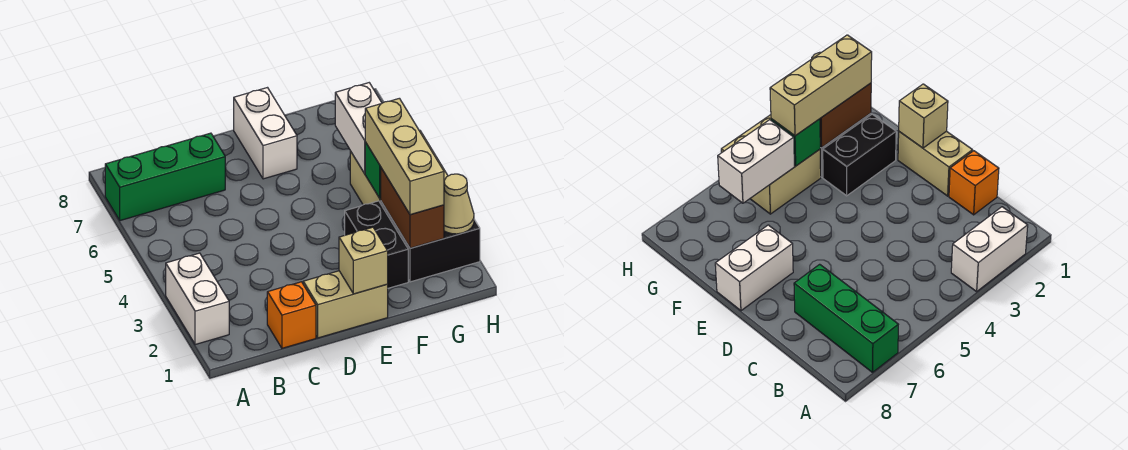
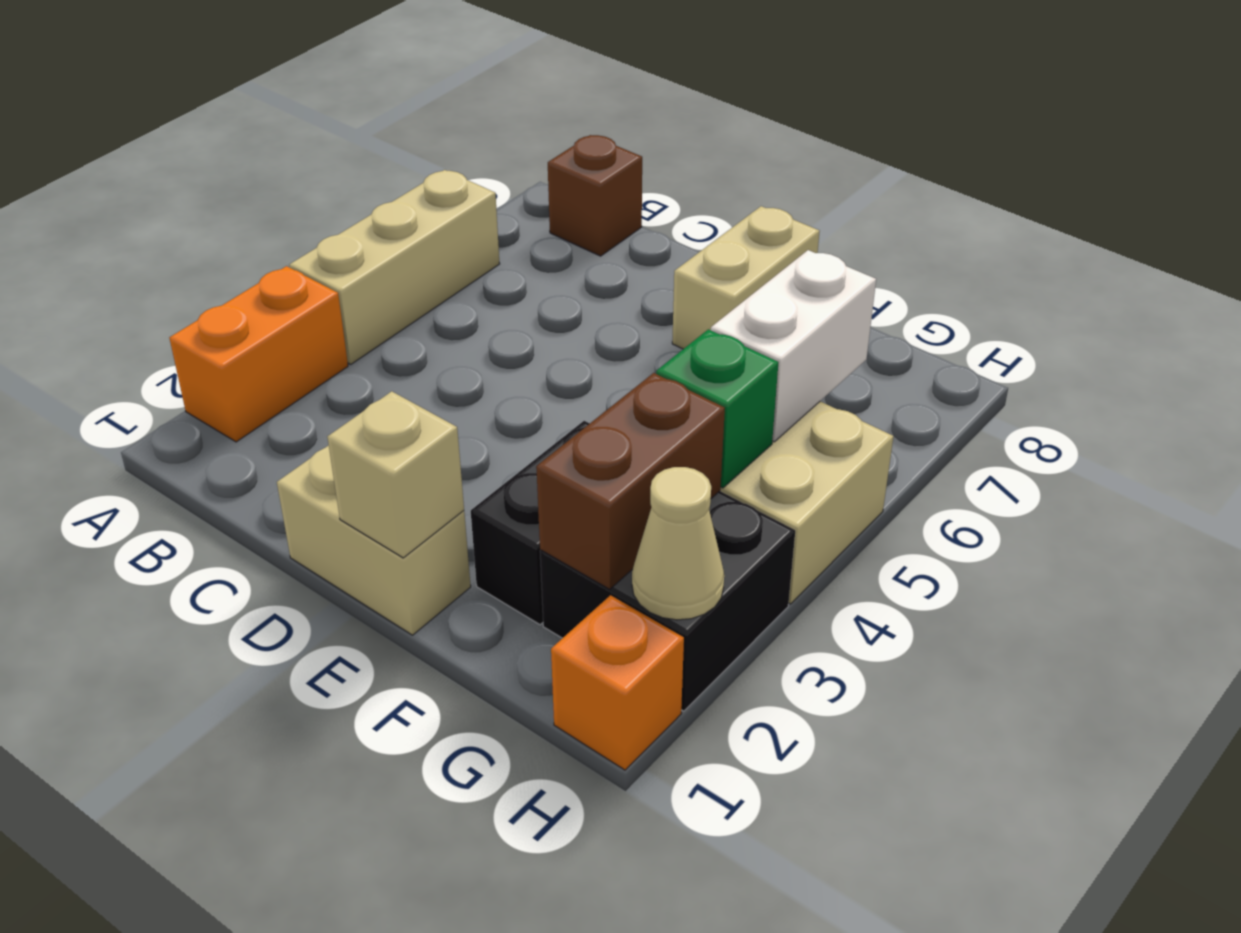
white 1x2 brick [166,253,229,345] -> orange 1x2 brick [170,266,348,442]
green 1x3 brick [105,133,225,221] -> none
none -> brown 1x1 brick [548,135,642,256]
orange 1x1 brick [267,282,316,348] -> orange 1x1 brick moved to [551,595,684,770]
white 1x2 brick [234,88,297,179] -> tan 1x2 brick [672,206,820,349]
tan 1x3 brick [365,98,444,215] -> tan 1x3 brick moved to [289,170,500,364]

